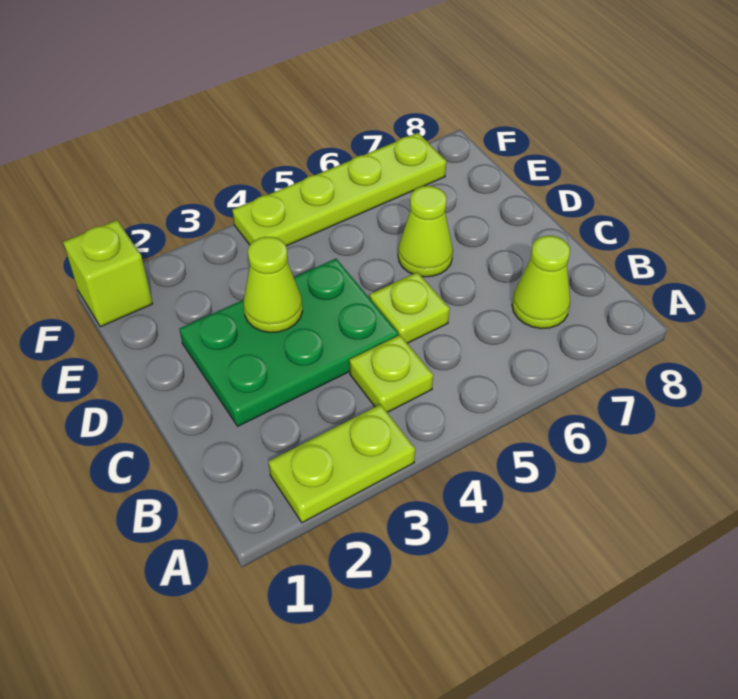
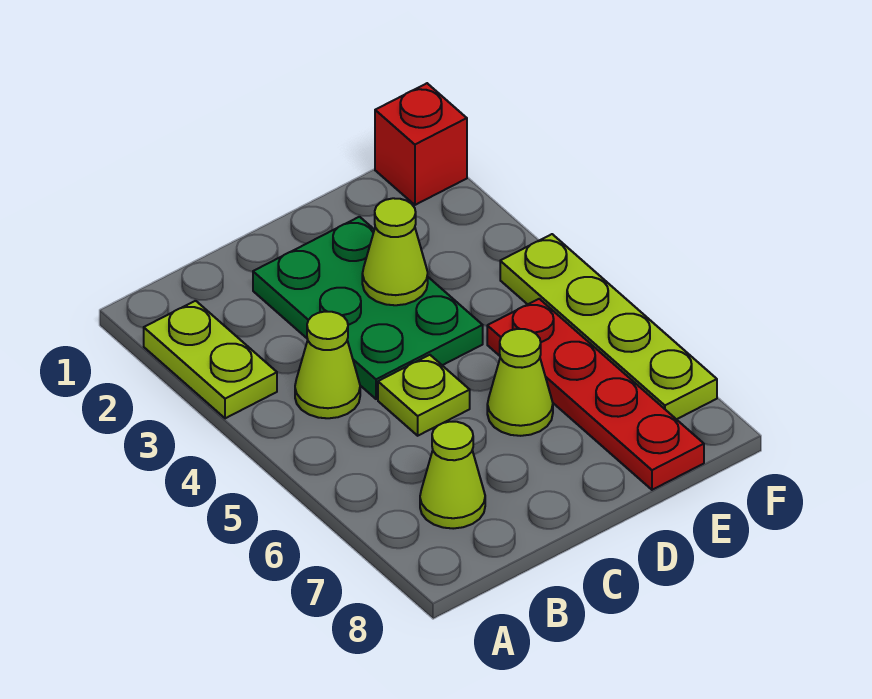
lime 1x1 plate [349,335,433,412] -> lime 1x1 cone [295,312,360,418]
none -> red 1x4 plate [487,299,704,490]
lime 1x1 brick [63,220,153,327] -> red 1x1 brick [375,83,467,205]

